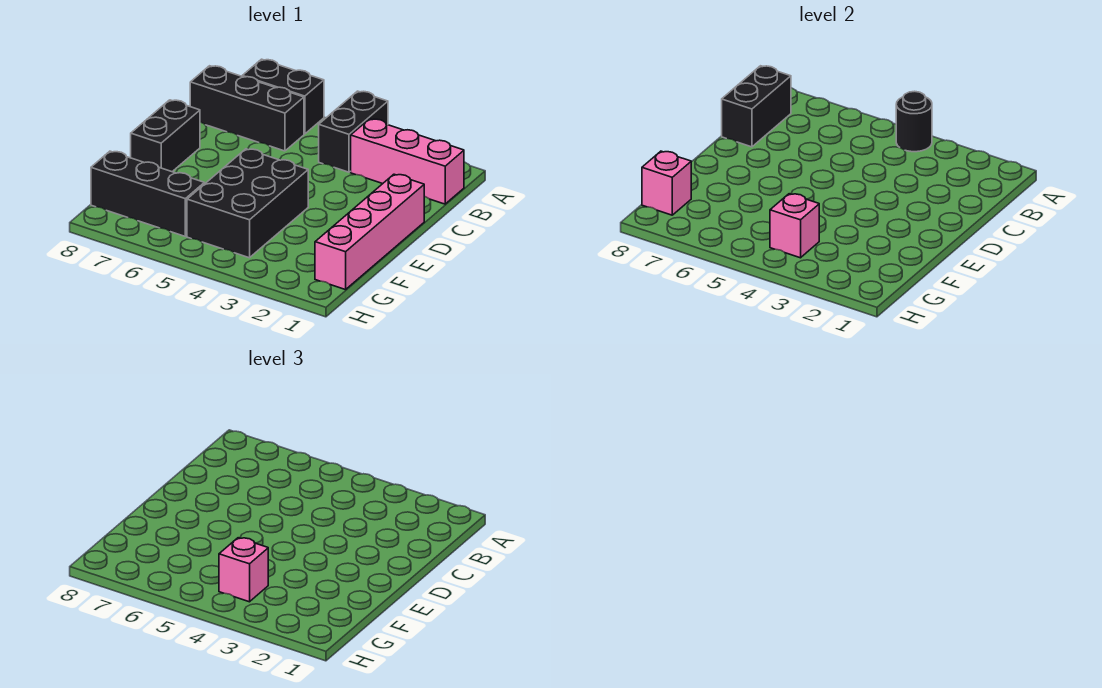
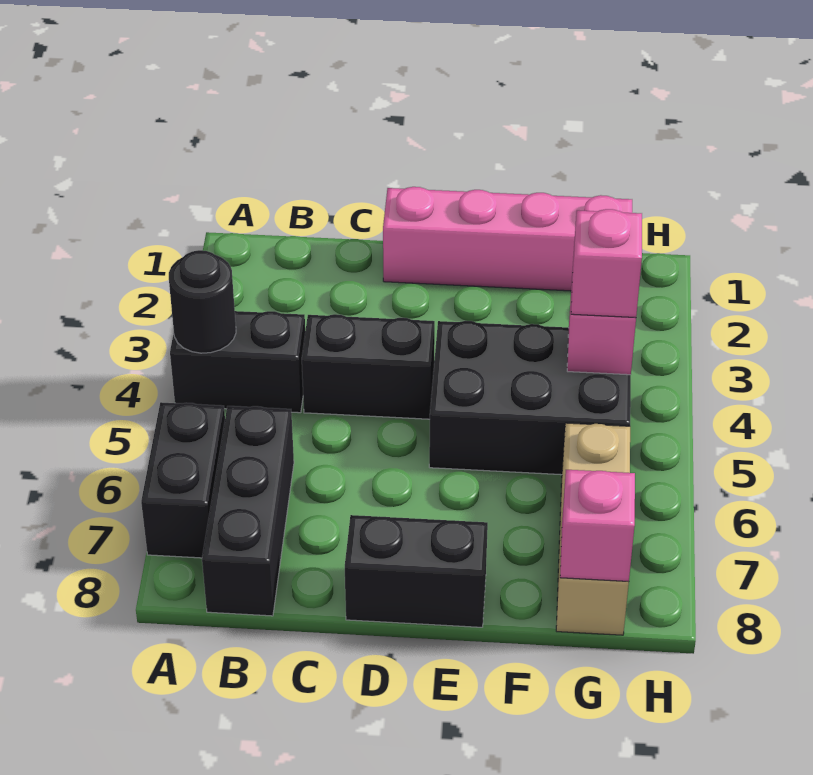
pink 1x3 brick [351,119,464,204] -> none
black 1x2 brick [722,66,791,147] -> black 1x2 brick moved to [302,314,435,419]
black 1x3 brick [91,151,204,236] -> tan 1x3 brick [556,423,630,635]

